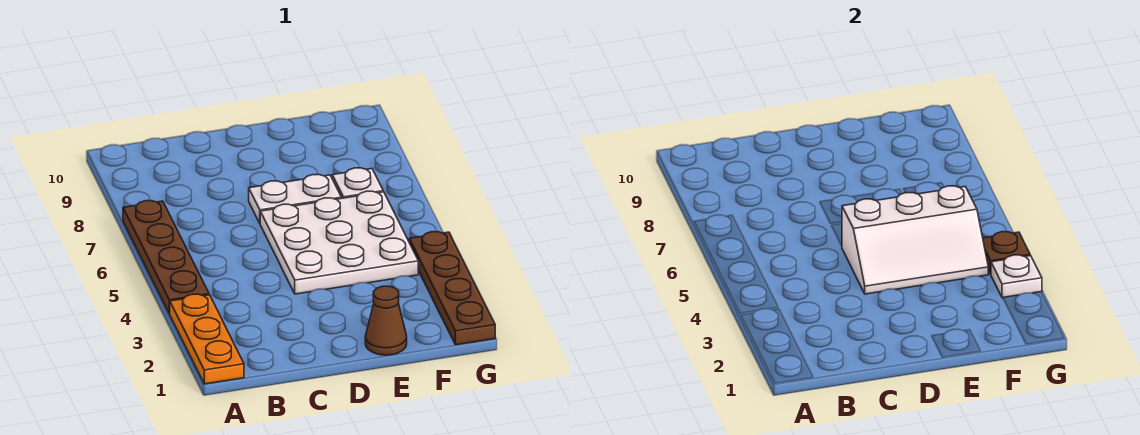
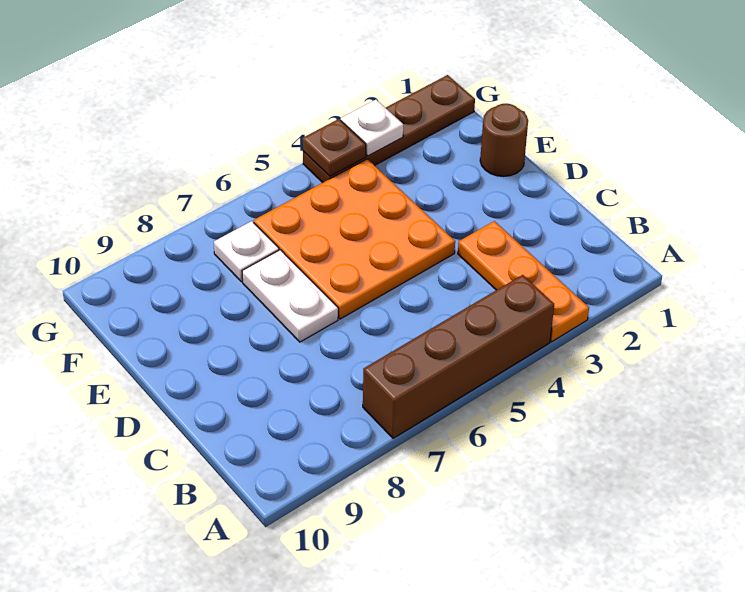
orange 1x3 plate [169,294,244,384] -> orange 1x3 plate turned to [458,221,589,342]
brown 1x4 plate [123,201,209,313] -> brown 1x4 brick [363,275,554,438]
white 3x3 plate [260,191,418,294] -> orange 3x3 plate [254,159,455,319]
white 2x3 slope [842,186,988,294] -> none
brown 1x1 cone [365,286,407,355] -> brown 1x1 round brick [480,104,528,176]

